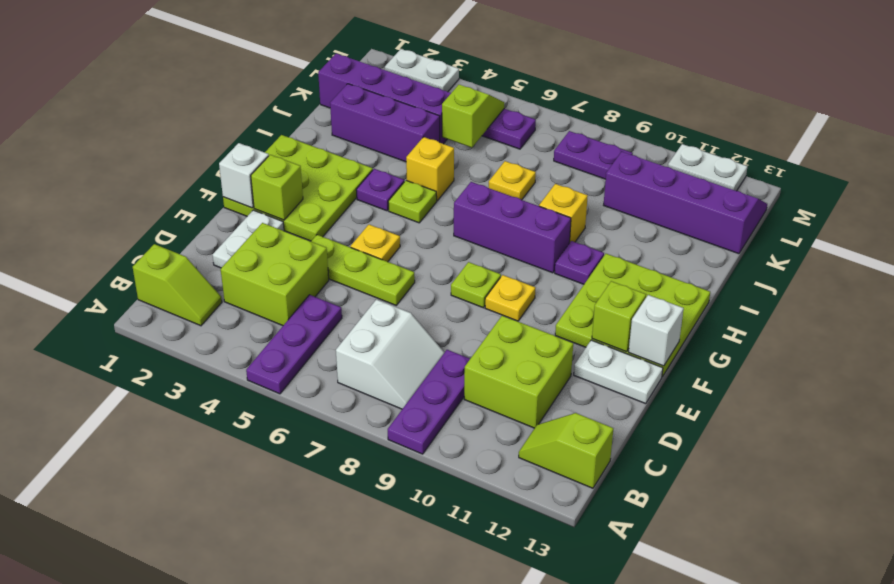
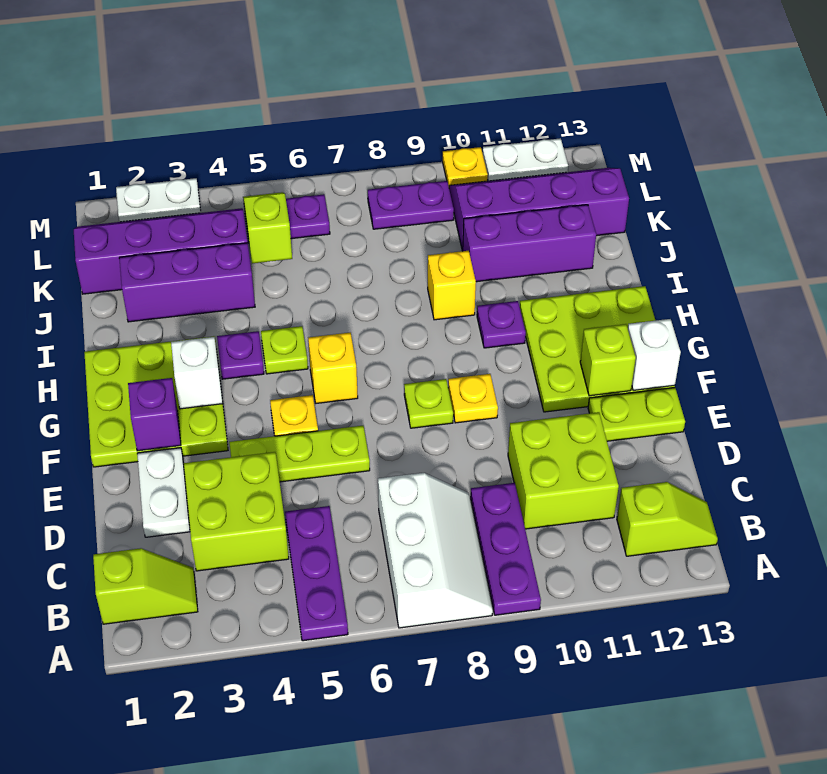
white 2x2 slope [336,299,444,409] -> white 2x3 slope [378,473,493,628]
lime 1x2 slope [519,413,613,488] -> lime 1x2 slope turned to [617,482,718,556]
white 1x2 plate [574,340,663,404] -> lime 1x2 plate [588,388,685,441]
white 1x1 brick [219,143,269,208] -> white 1x1 brick moved to [171,337,223,409]
lime 1x1 brick [251,155,303,220] -> purple 1x1 brick [128,378,181,451]
purple 1x3 brick [454,182,571,273] -> purple 1x3 brick moved to [463,205,596,282]
yellow 1x1 brick [406,137,454,201] -> yellow 1x1 brick moved to [308,333,358,403]
yellow 1x1 plate [489,161,536,200] -> yellow 1x1 plate moved to [443,147,488,186]

